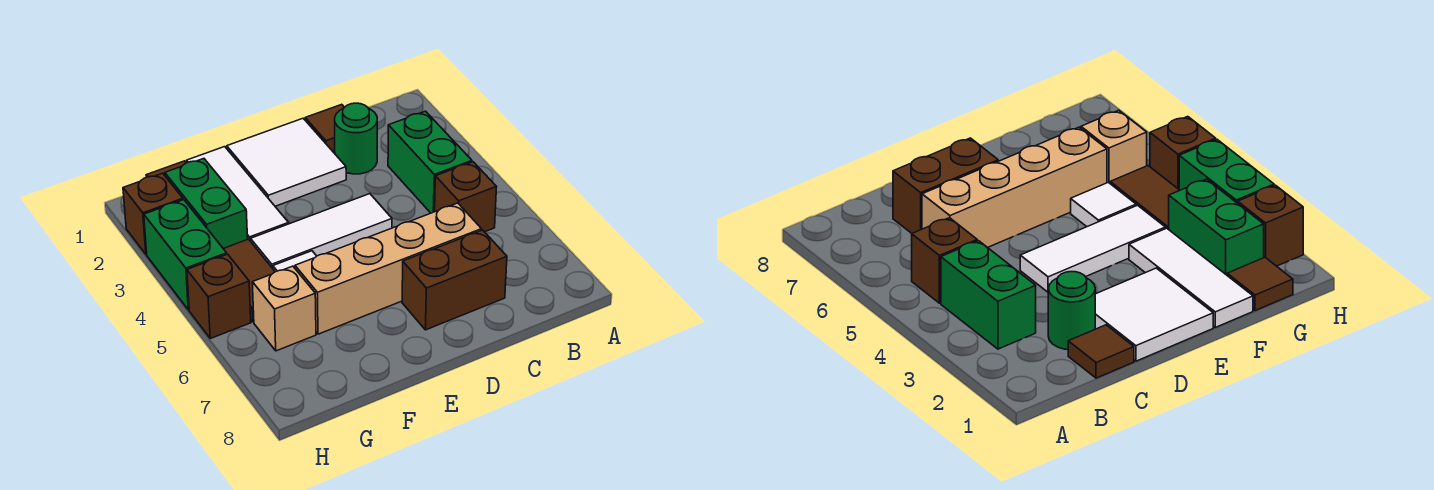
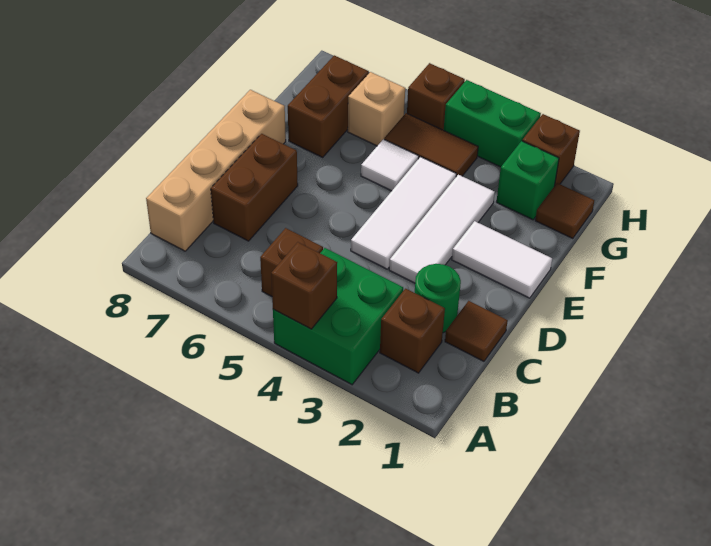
none -> brown 1x1 brick [271,242,337,329]
none -> brown 1x1 brick [380,289,445,373]
green 1x2 brick [388,111,472,213] -> green 2x2 brick [273,248,403,385]
tan 1x4 brick [295,203,482,334] -> tan 1x4 brick moved to [146,90,286,251]
white 2x2 tile [227,118,346,206] -> white 1x2 tile [452,221,552,298]
white 1x3 tile [187,147,289,241] -> white 1x3 tile turned to [389,175,495,283]
none -> brown 1x2 brick [288,55,369,157]
green 1x2 brick [165,159,248,249] -> green 1x1 brick [496,141,559,220]

